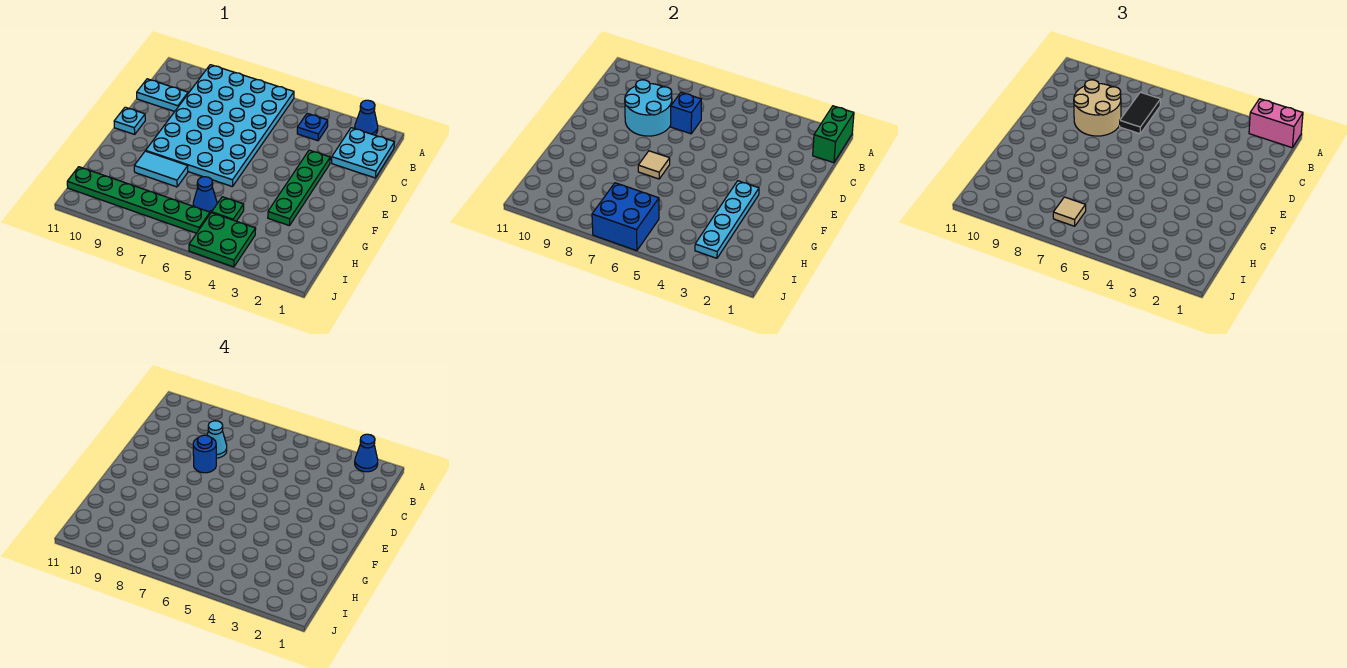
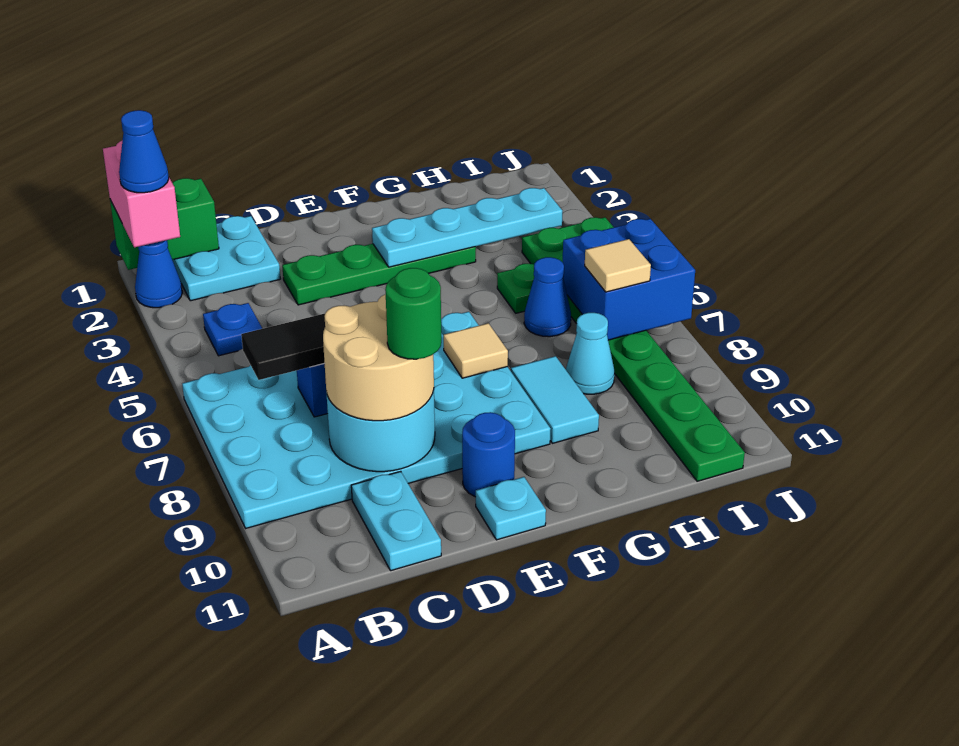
cyan 1x1 cone [207,421,227,458] -> cyan 1x1 cone moved to [566,313,614,394]
blue 1x1 round brick [193,435,216,473] -> blue 1x1 round brick moved to [462,412,515,497]
none -> green 1x1 round brick [385,268,441,359]

